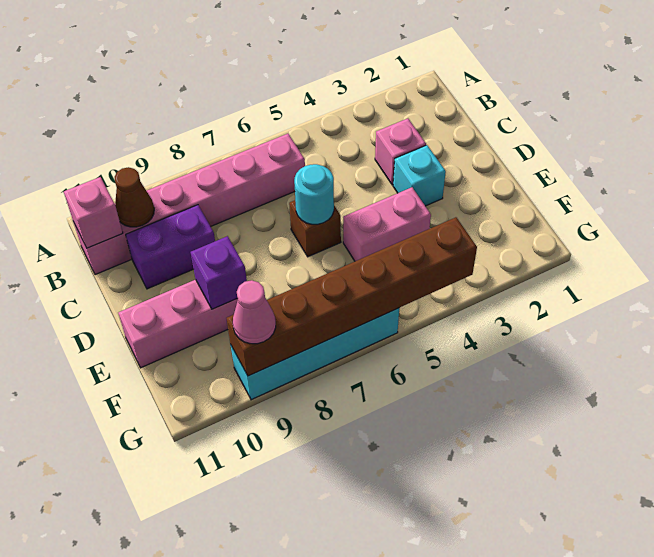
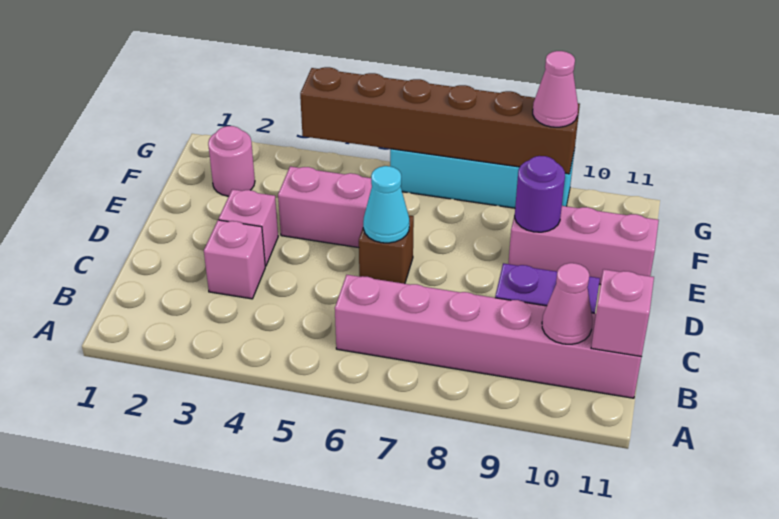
brown 1x1 cone [115,167,154,227] -> pink 1x1 cone [542,263,592,344]
cyan 1x1 brick [393,145,446,206] -> pink 1x1 brick [219,189,278,266]
cyan 1x1 round brick [294,164,334,224] -> cyan 1x1 cone [363,166,409,243]
purple 1x1 brick [191,236,247,309] -> purple 1x1 round brick [515,156,565,232]
none -> pink 1x1 round brick [208,126,255,196]

